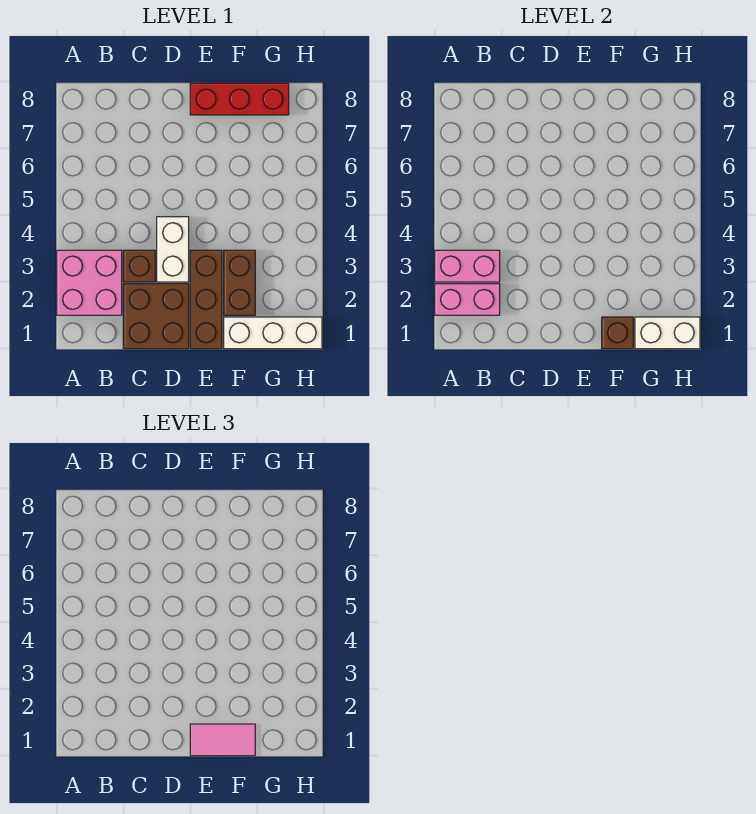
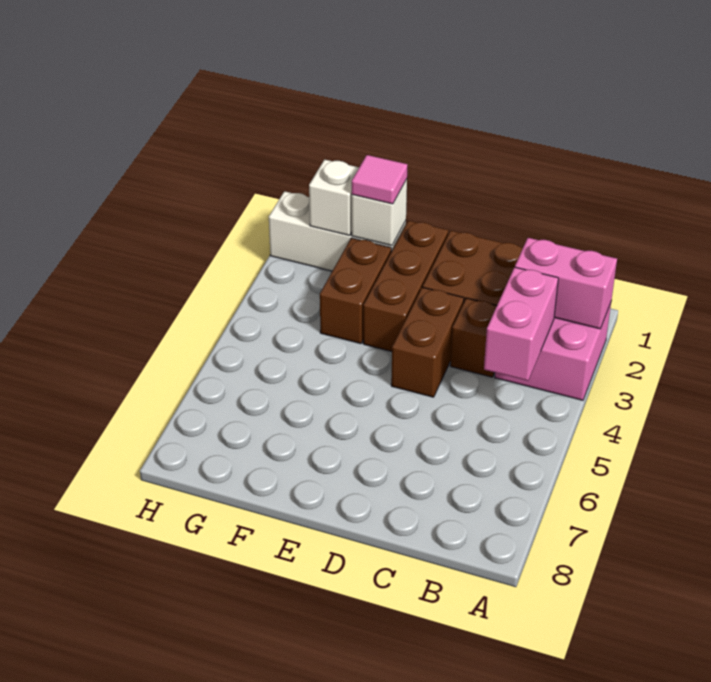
pink 1x2 brick [435,250,500,282] -> pink 1x2 brick turned to [484,267,558,381]
white 1x2 brick [157,217,189,282] -> brown 1x2 brick [391,287,464,397]
pink 1x2 tile [190,724,255,756] -> pink 1x1 tile [352,155,407,204]
red 1x3 brick [190,83,289,115] -> none
brown 1x1 brick [602,317,633,349] -> white 1x1 brick [352,179,407,246]
white 1x2 brick [635,317,700,349] -> white 1x1 brick [309,159,359,235]

